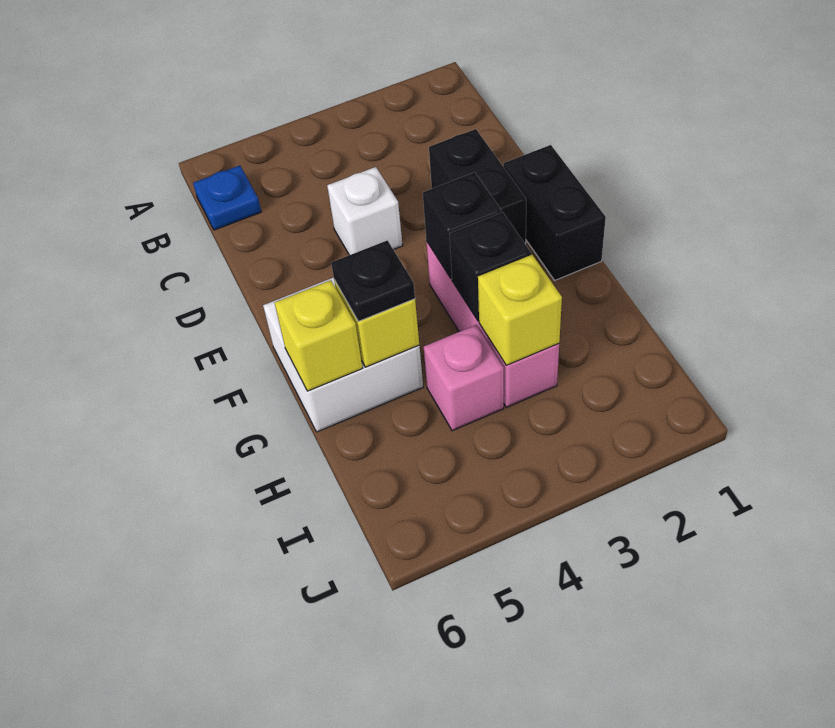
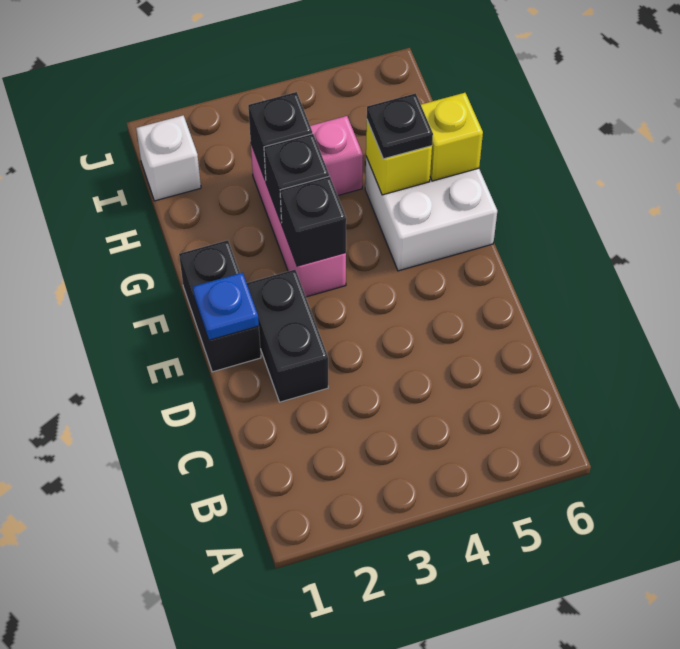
blue 1x1 plate [193,166,261,230] -> blue 1x1 plate moved to [193,273,259,340]
white 1x1 brick [327,167,403,255] -> white 1x1 brick moved to [136,115,201,201]
yellow 1x1 brick [478,255,562,366] -> black 1x1 brick [248,92,312,180]

